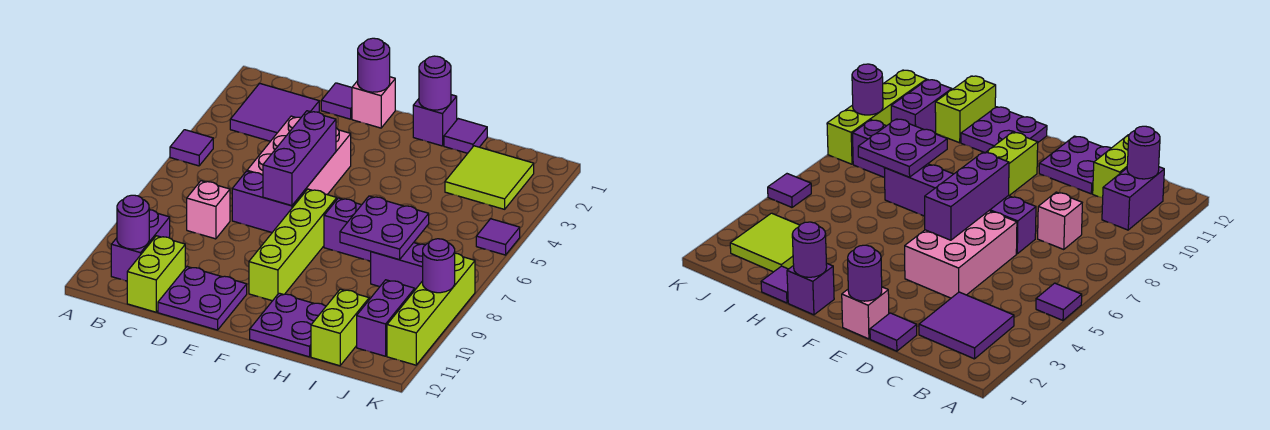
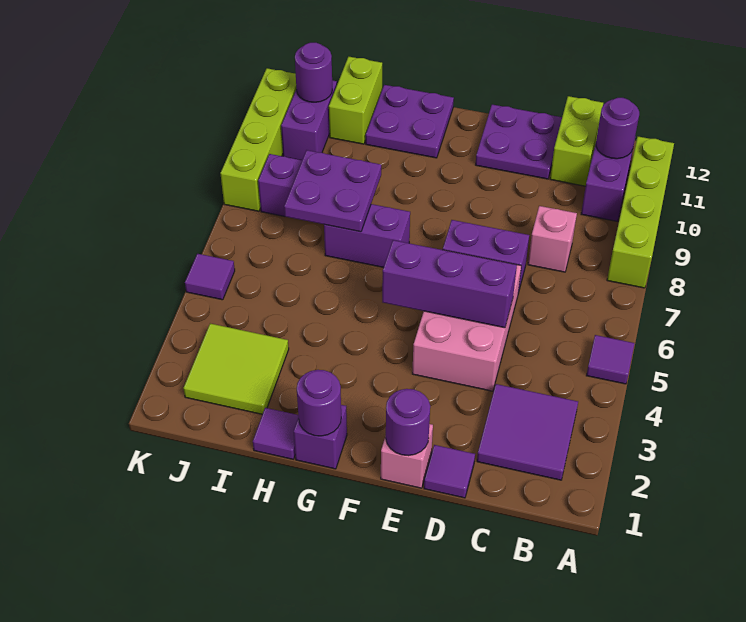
purple 1x3 brick [263,111,336,206] -> purple 1x3 brick turned to [382,240,517,328]
lime 1x4 brick [249,189,337,301] -> lime 1x4 brick moved to [607,137,674,288]
purple 1x1 round brick [423,239,455,293] -> purple 1x1 round brick moved to [295,43,332,102]

